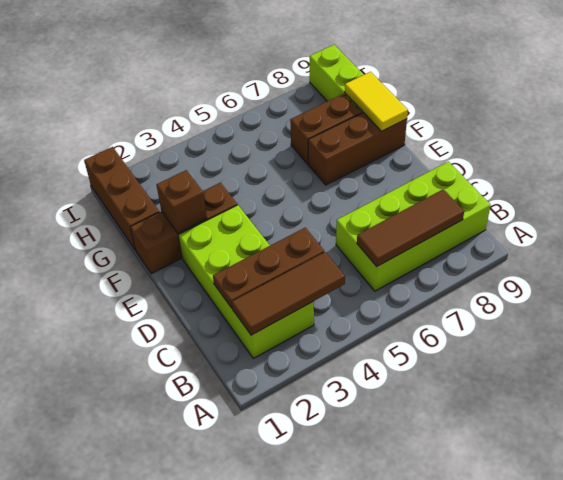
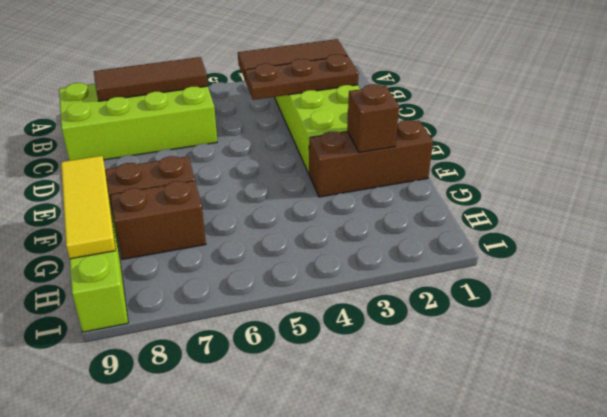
yellow 1x2 tile [345,72,408,131] -> yellow 1x3 tile [61,156,116,259]
brown 1x3 brick [84,147,159,250] -> none

